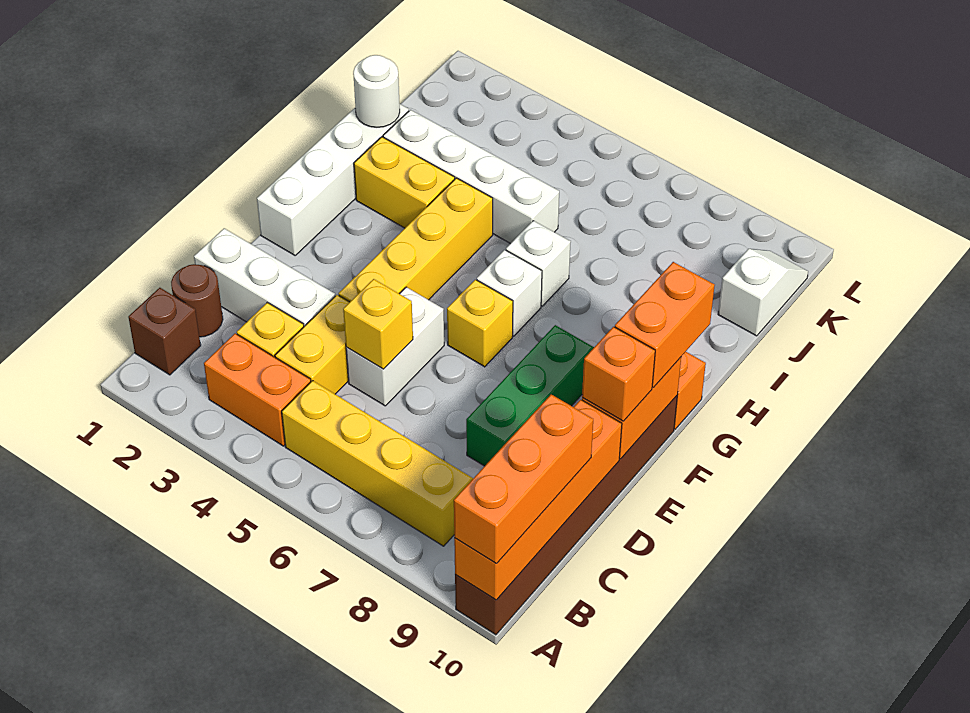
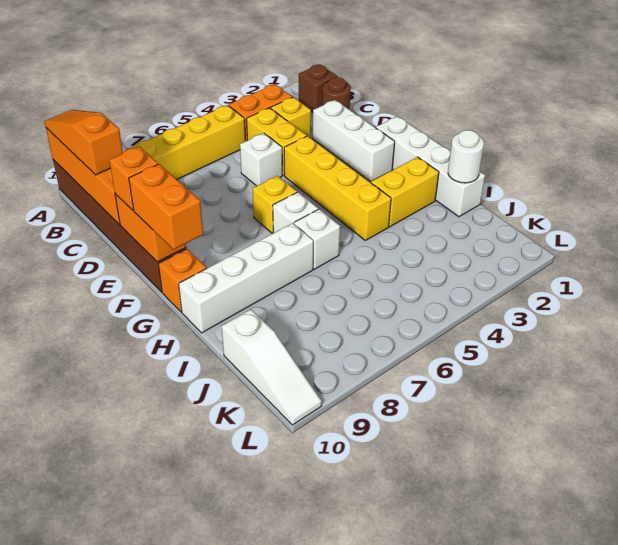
orange 1x3 brick [454,394,593,564] -> orange 1x3 slope [45,110,123,175]
white 1x3 brick [194,228,335,326] -> white 1x3 brick turned to [313,100,395,182]
white 1x2 brick [346,287,444,406] -> white 1x1 brick [240,133,282,186]
yellow 1x1 brick [343,279,413,369] -> none
green 1x3 brick [466,325,594,466] -> none
white 1x4 brick [383,110,559,244] -> white 1x4 brick moved to [179,223,313,333]
white 1x2 slope [718,249,808,336] -> white 1x3 slope [222,309,322,425]

